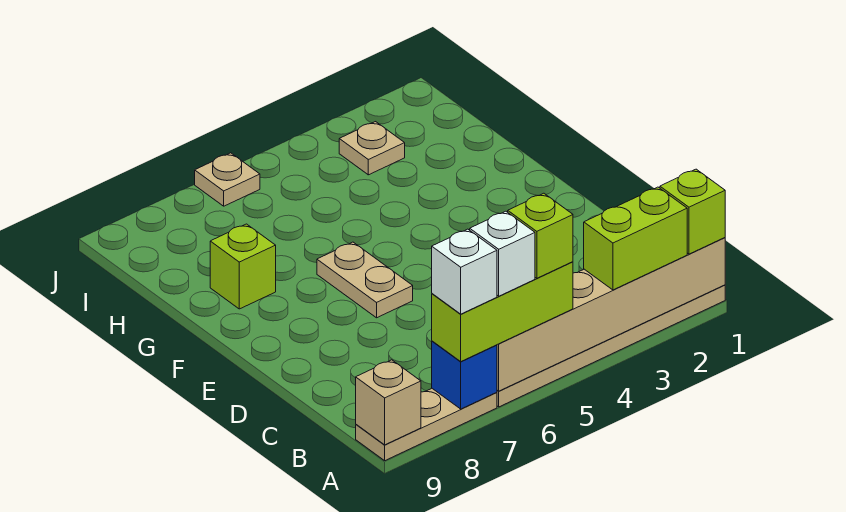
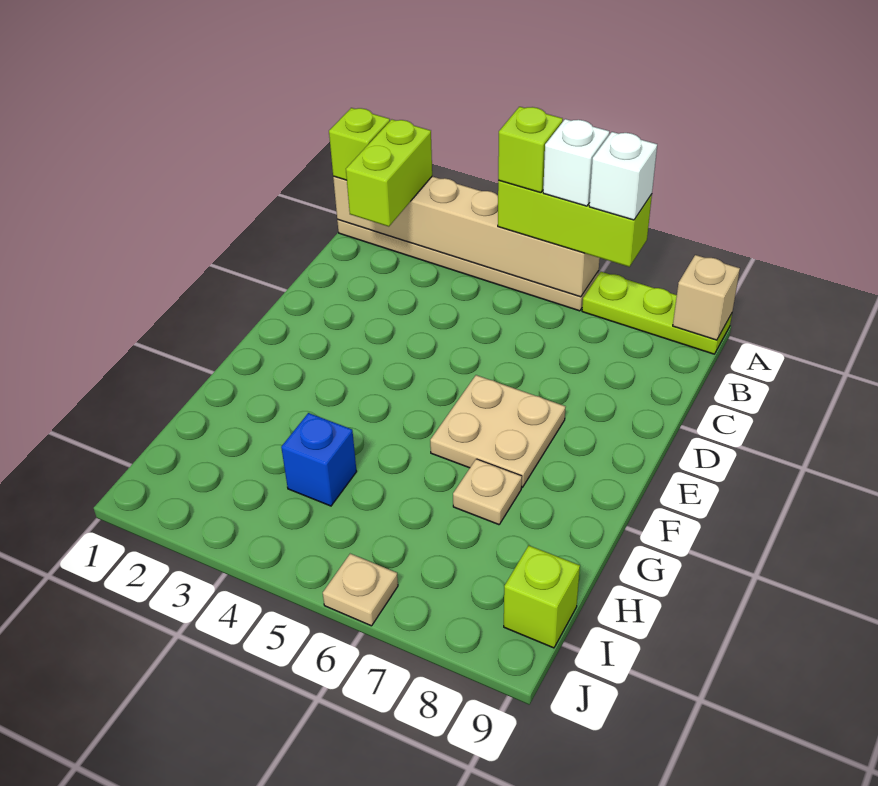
lime 1x2 brick [584,187,687,290] -> lime 1x2 brick turned to [346,119,432,227]
tan 1x3 plate [356,389,497,461] -> lime 1x3 plate [582,272,732,354]
blue 1x1 brick [432,341,497,409] -> blue 1x1 brick moved to [281,413,357,506]
tan 1x2 plate [317,242,413,318] -> tan 2x2 plate [430,375,565,487]
lime 1x1 brick [210,224,276,309] -> lime 1x1 brick moved to [504,546,580,648]
tan 1x1 plate [339,122,405,175] -> tan 1x1 plate moved to [453,459,522,525]

